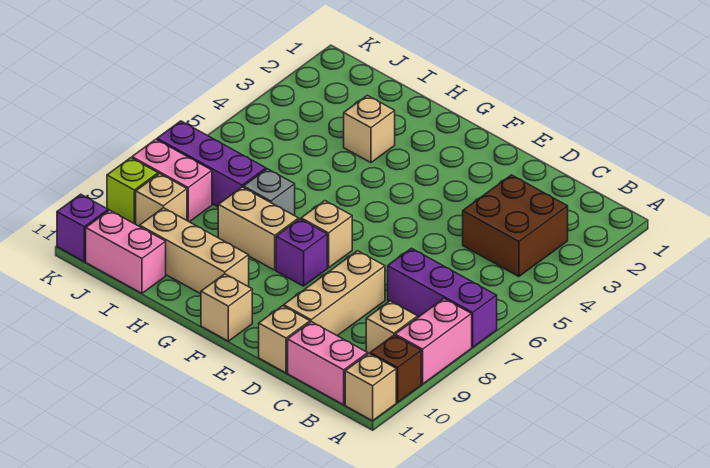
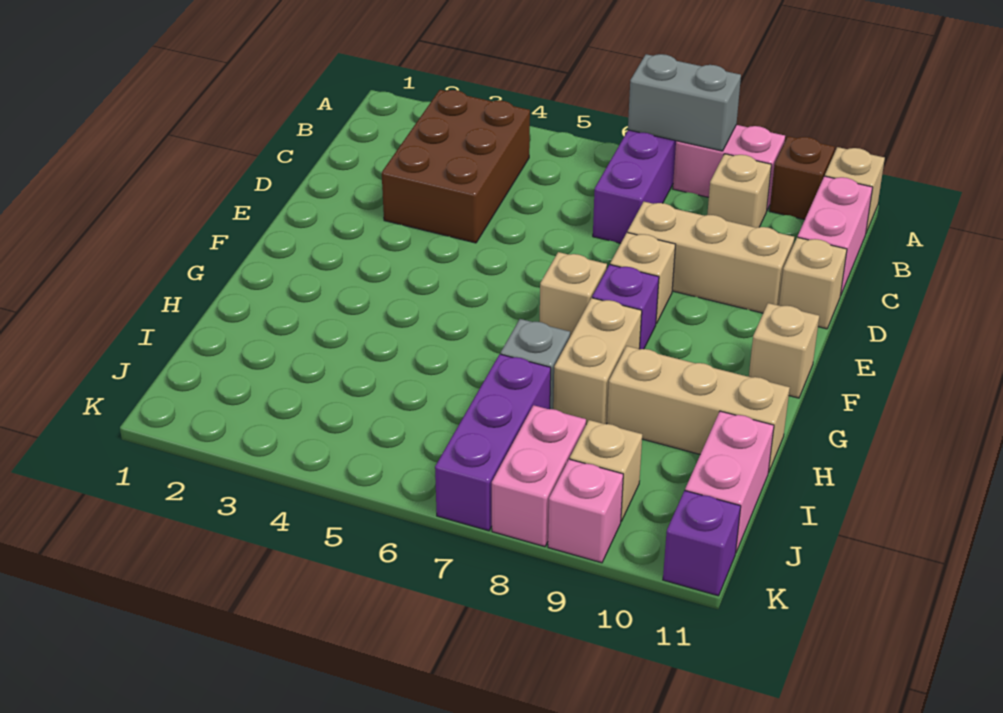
none -> grey 1x2 brick [628,54,741,151]
brown 2x2 brick [463,175,568,276] -> brown 2x3 brick [382,90,530,243]
tan 1x3 brick [140,208,249,294] -> tan 1x3 brick turned to [607,346,790,473]
tan 1x1 brick [344,95,395,163] -> tan 1x1 brick moved to [610,232,676,324]
lime 1x1 brick [107,158,158,224] -> pink 1x1 brick [548,459,623,563]

